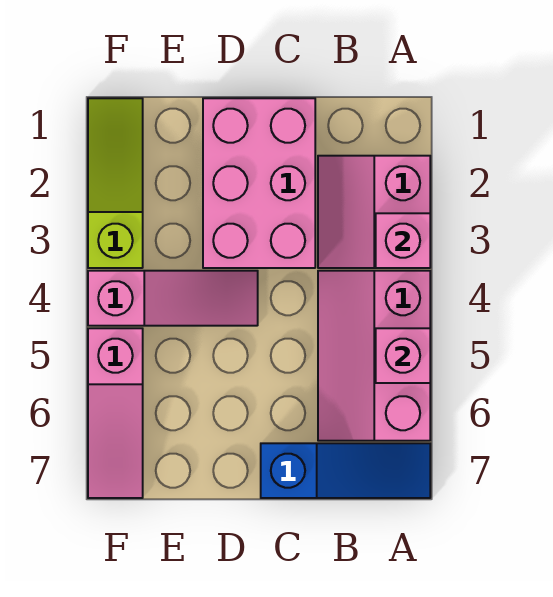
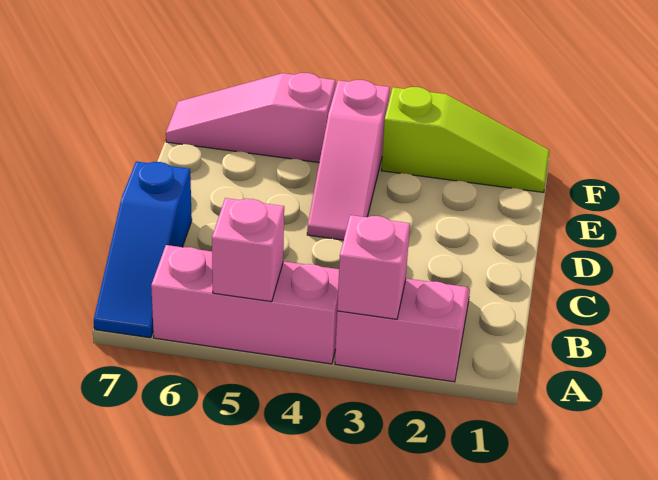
pink 2x3 brick [203,98,315,268] -> none

